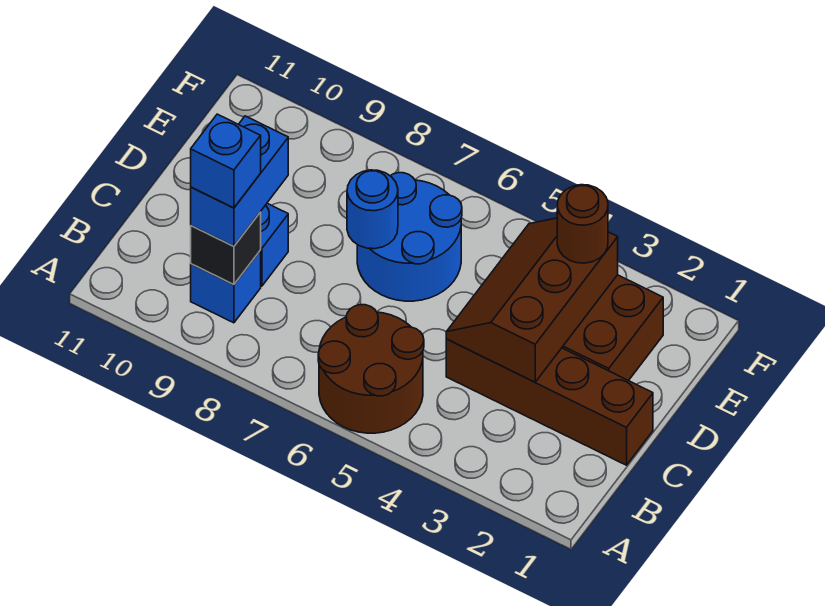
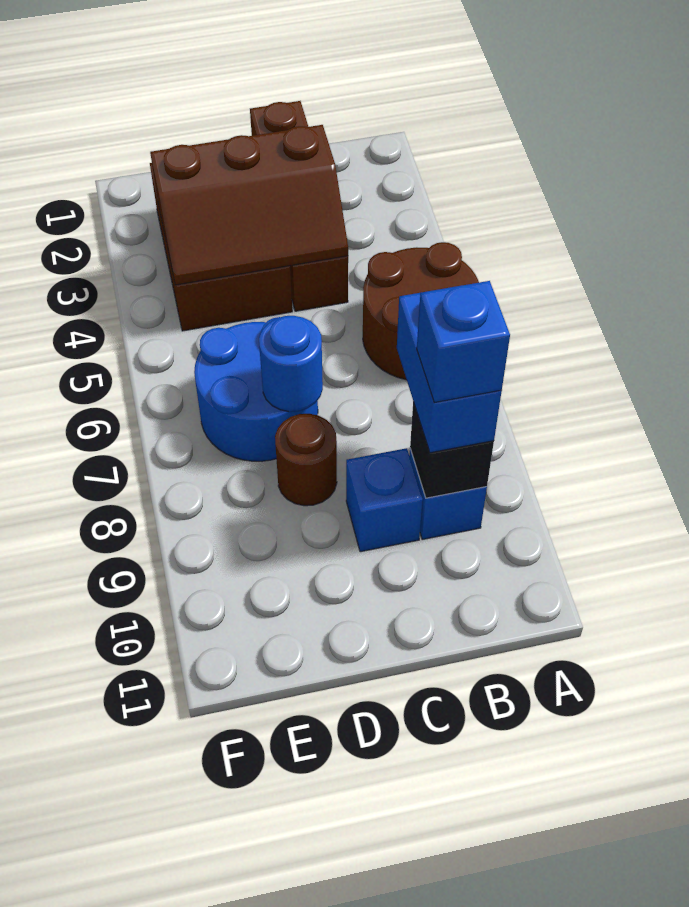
blue 1x2 brick [191,116,288,246] -> blue 1x2 brick turned to [397,292,502,453]
brown 1x1 round brick [557,185,608,263] -> brown 1x1 round brick moved to [275,414,337,506]

